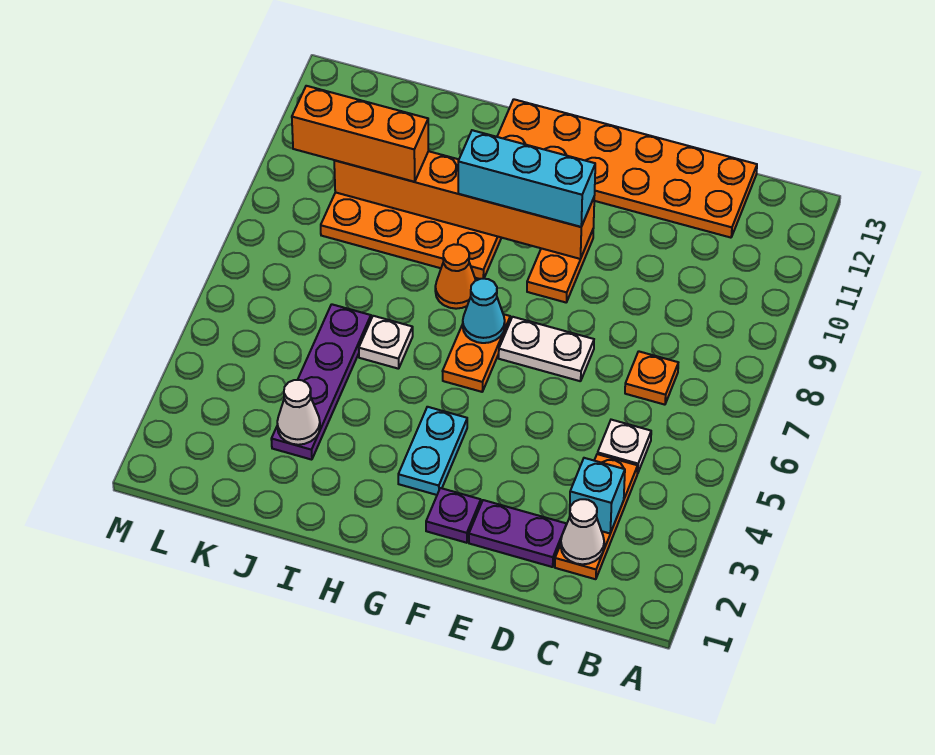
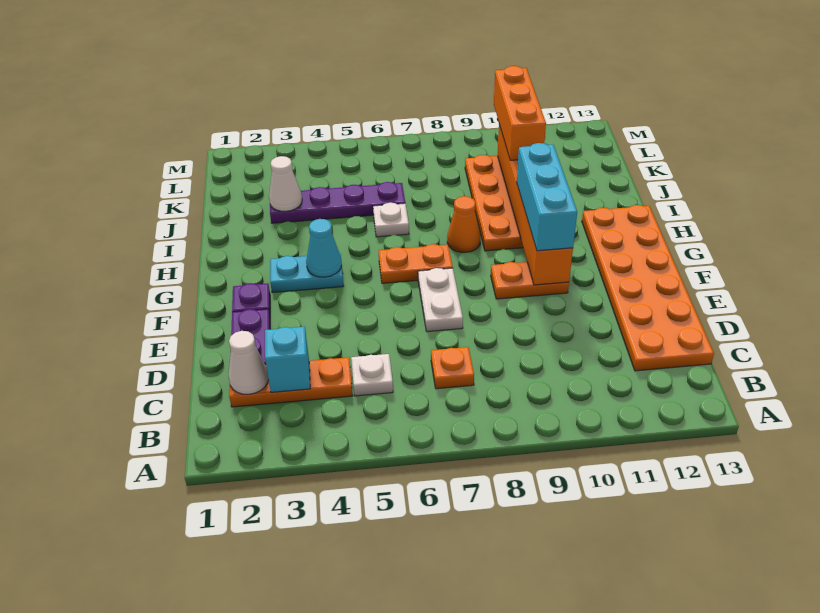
cyan 1x1 cone [463,279,505,343] -> cyan 1x1 cone moved to [306,219,342,277]

